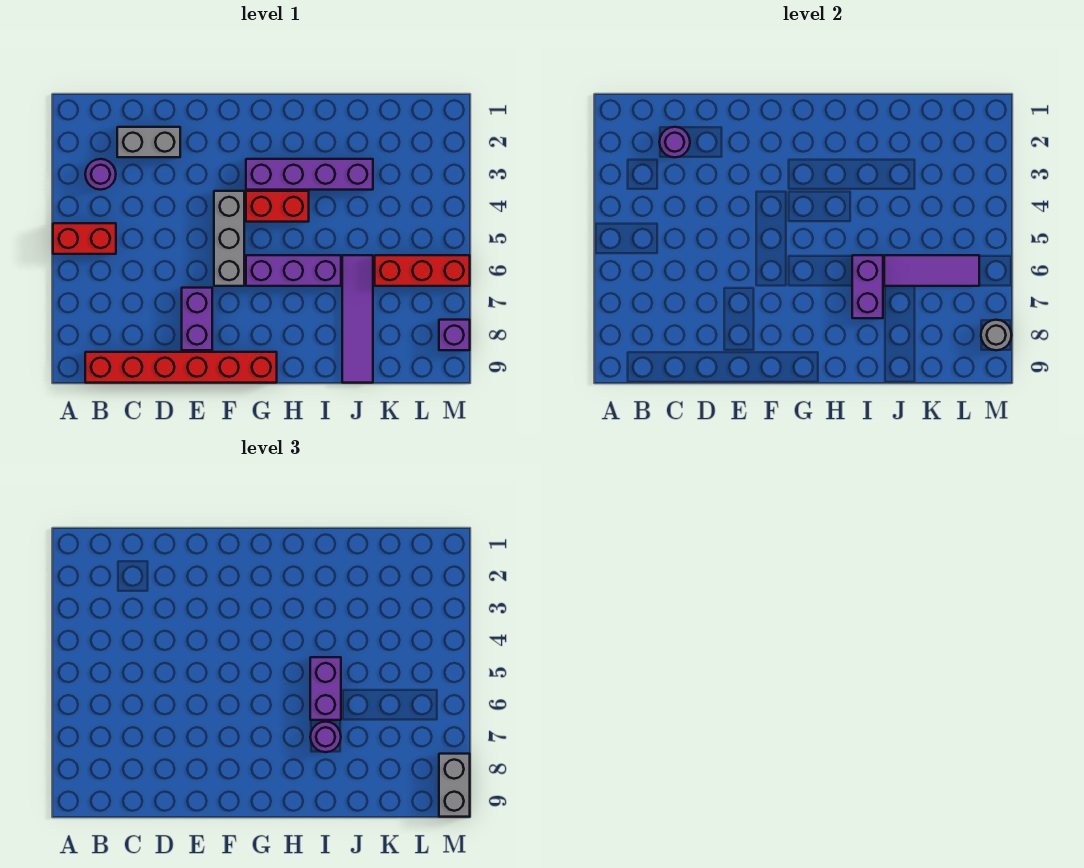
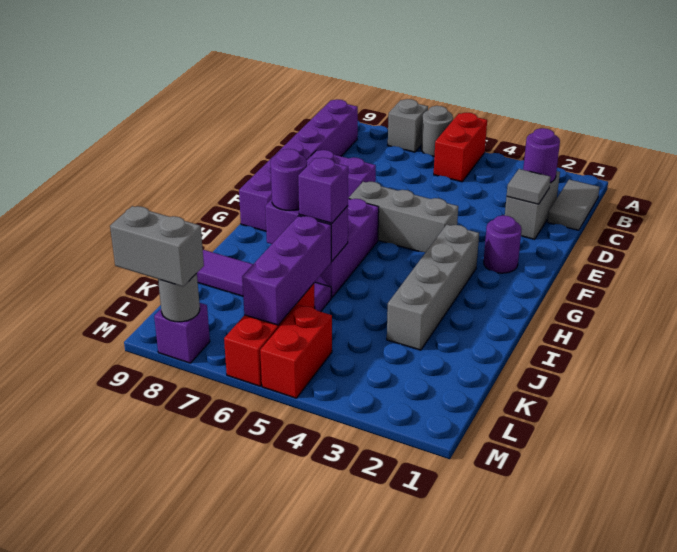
none -> grey 1x1 round brick [421,106,453,157]
none -> grey 1x1 brick [388,99,428,152]
none -> grey 1x2 tile [547,179,600,230]
purple 1x1 round brick [85,159,116,190] -> purple 1x1 round brick moved to [484,215,522,273]
red 1x6 brick [85,352,277,383] -> purple 1x6 brick [239,99,358,231]
none -> grey 1x1 tile [507,169,551,204]
purple 1x4 brick [246,159,373,190] -> grey 1x4 brick [387,225,479,350]
red 1x2 brick [246,191,309,222] -> red 1x2 brick moved to [260,305,332,398]
purple 1x2 brick [310,657,341,720] -> purple 1x1 brick [298,158,348,223]
purple 1x3 tile [884,255,979,286] -> purple 1x3 brick [242,216,331,325]

